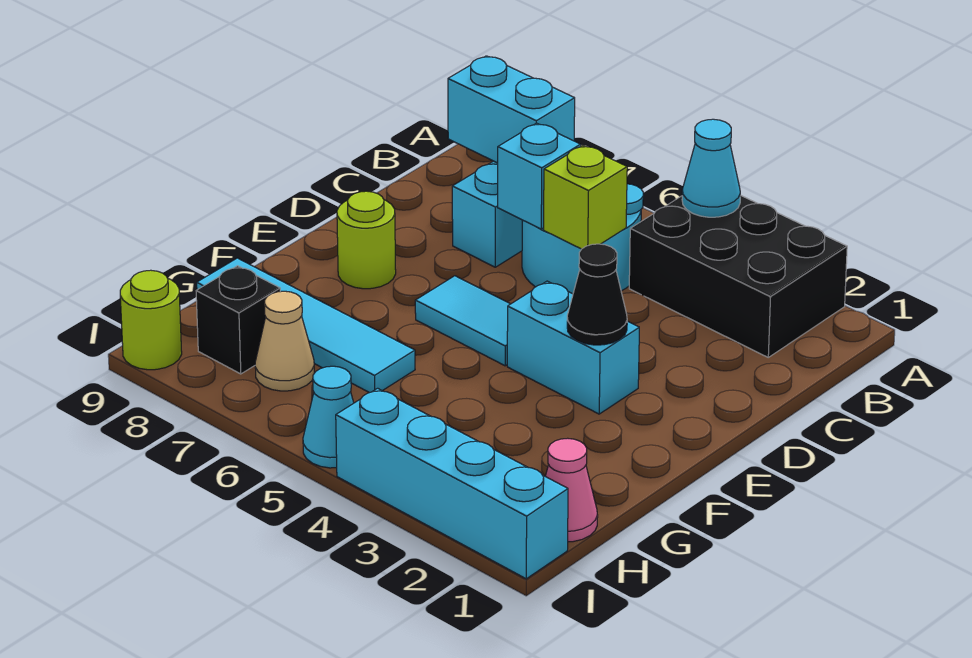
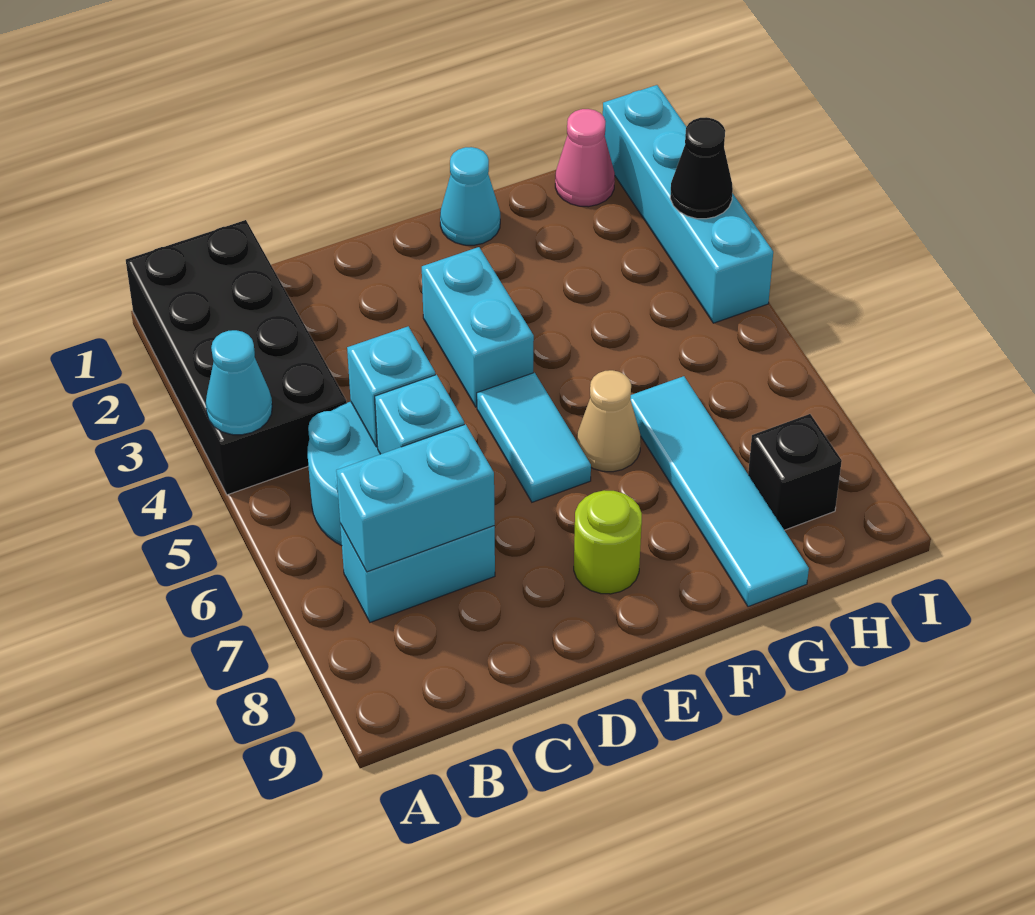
black 2x3 brick [629,195,847,357] -> black 2x4 brick [126,220,346,495]
cyan 1x2 brick [448,56,575,163] -> cyan 1x2 brick turned to [336,424,495,572]
lime 1x1 brick [544,145,627,249] -> cyan 1x1 brick [347,326,435,447]
black 1x1 cone [567,244,627,345] -> black 1x1 cone moved to [670,117,733,219]
tan 1x1 cone [255,291,314,391] -> tan 1x1 cone moved to [577,370,641,472]
cyan 1x1 cone [303,366,354,468] -> cyan 1x1 cone moved to [440,147,500,245]
lime 1x1 round brick [120,270,182,370] -> none

